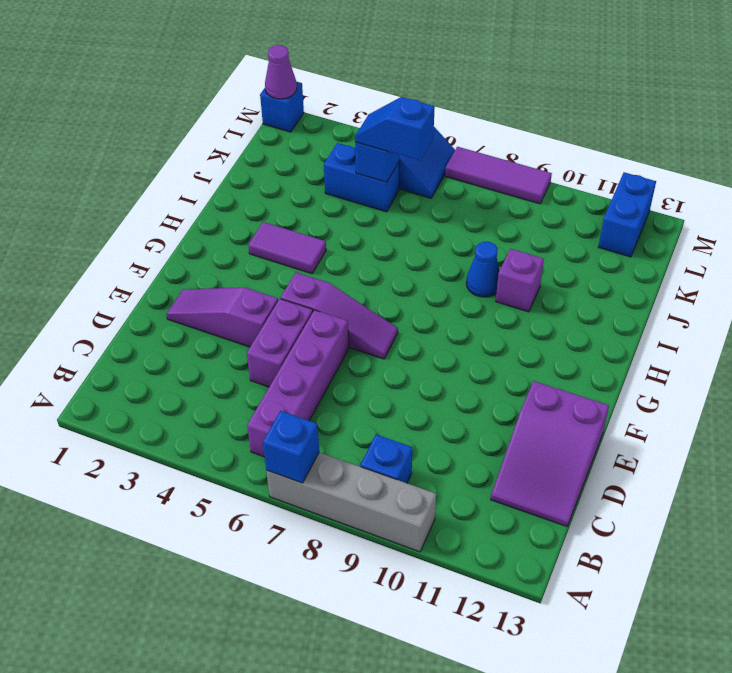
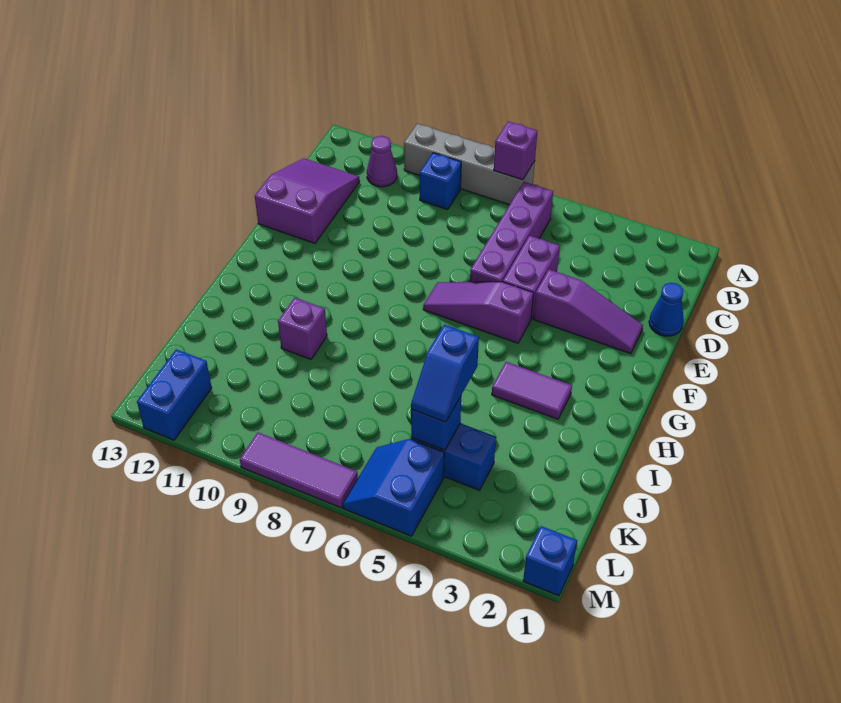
blue 1x1 brick [263,411,319,483] -> purple 1x1 brick [494,122,537,180]
blue 1x1 cone [466,242,499,297] -> blue 1x1 cone moved to [649,283,684,336]
blue 1x2 slope [355,97,435,161] -> blue 1x2 slope turned to [411,324,479,422]
purple 1x1 cone [265,45,297,99] -> purple 1x1 cone moved to [367,136,397,187]

